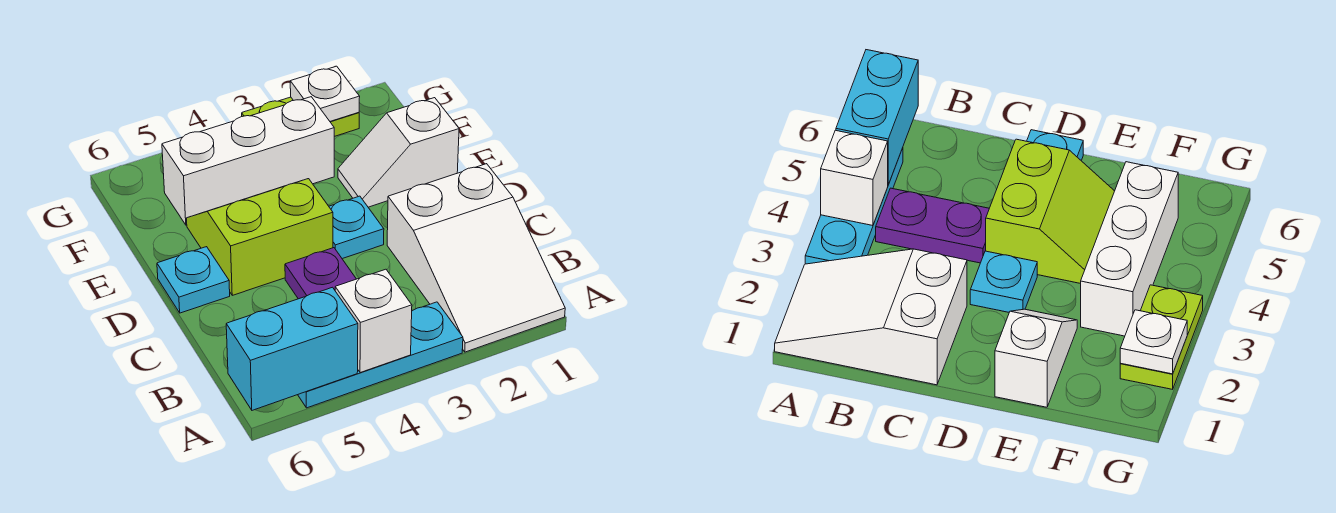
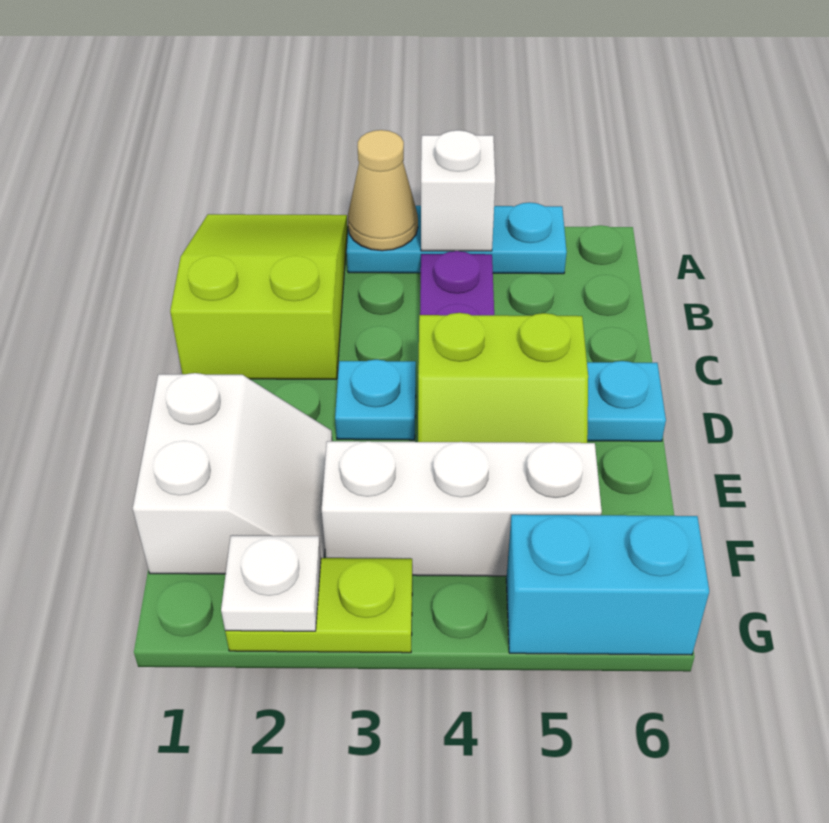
white 2x3 slope [387,164,565,352] -> lime 2x3 slope [170,214,348,379]
none -> tan 1x1 cone [348,130,418,251]
cyan 1x2 brick [226,287,358,410] -> cyan 1x2 brick moved to [506,515,709,655]
white 1x2 slope [338,98,459,207] -> white 2x2 slope [133,373,332,574]

